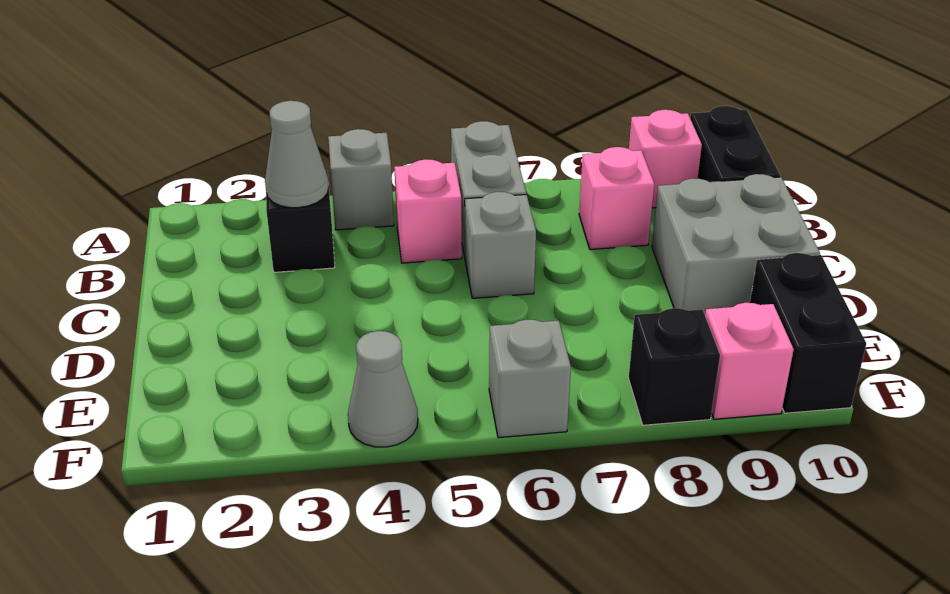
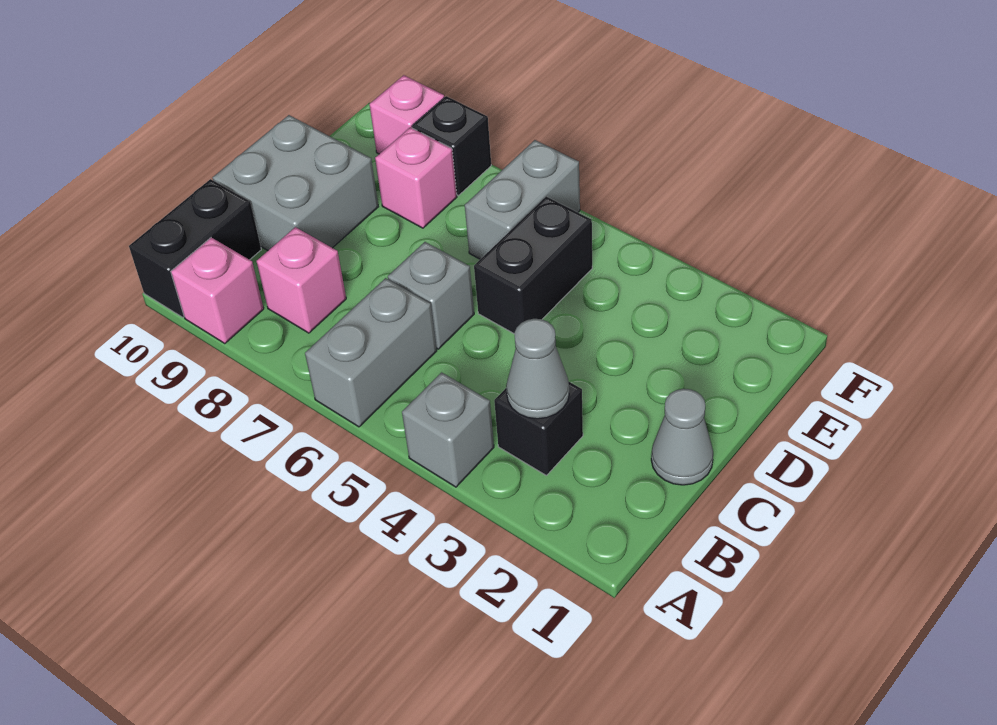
pink 1x1 brick [394,159,462,263] -> pink 1x1 brick moved to [375,127,457,228]
black 1x2 brick [750,253,866,413] -> black 1x2 brick moved to [474,197,592,334]
grey 1x1 cone [348,331,418,447] -> grey 1x1 cone moved to [651,389,713,485]
grey 1x1 brick [489,320,571,438] -> grey 1x2 brick [465,140,580,259]

